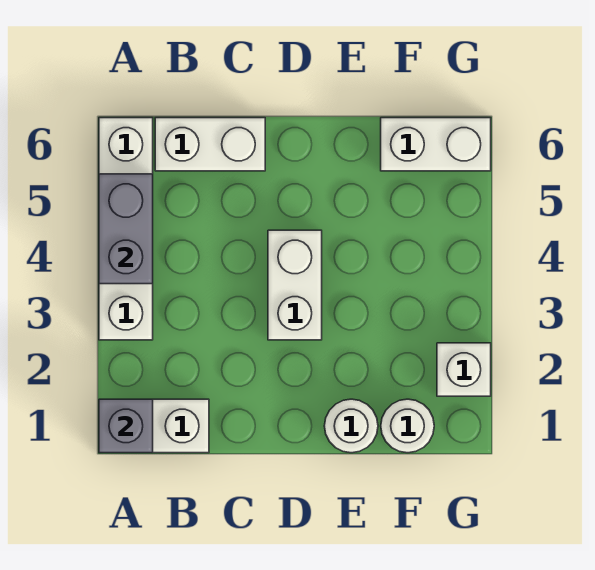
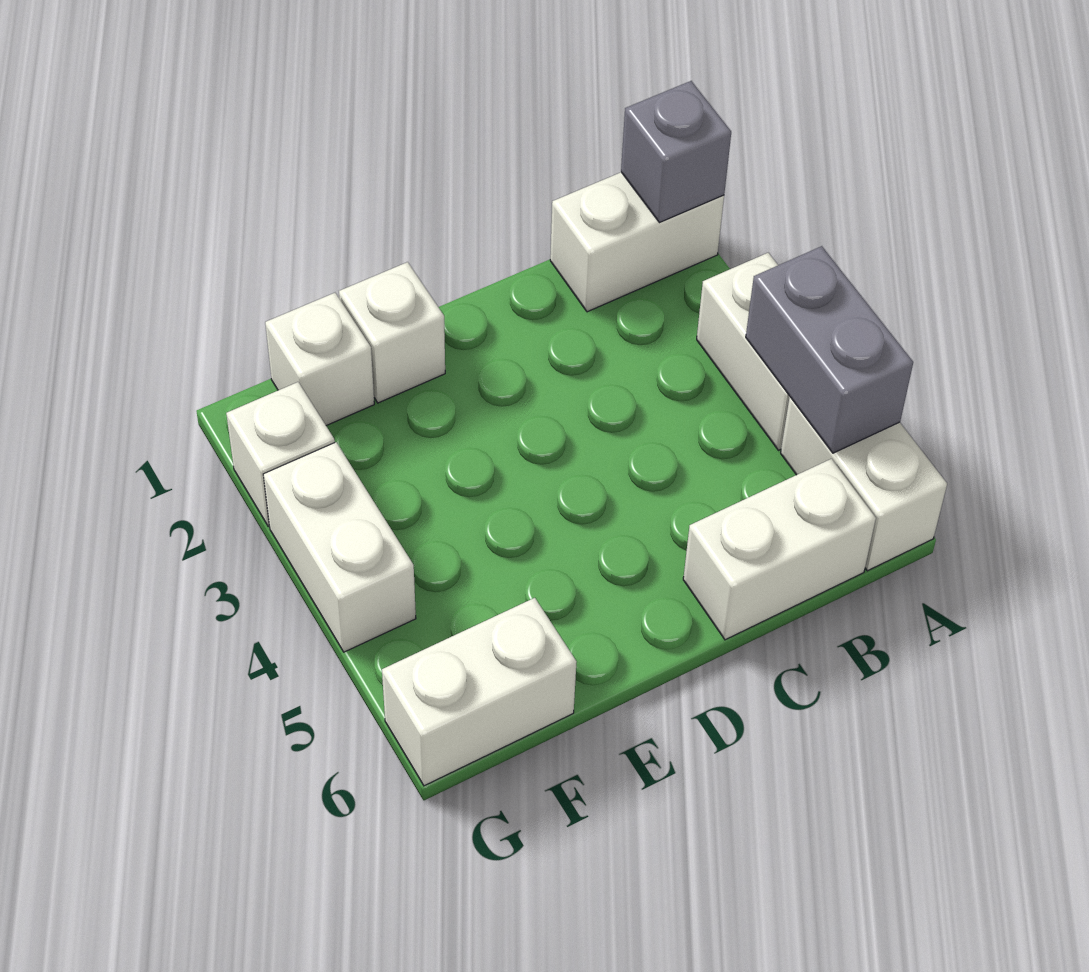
white 1x2 brick [268,230,322,340] -> white 1x2 brick moved to [263,442,416,652]
white 1x1 round brick [324,399,378,453] -> white 1x1 brick [339,262,445,403]
white 1x1 round brick [381,399,434,453] -> white 1x1 brick [265,293,374,426]

